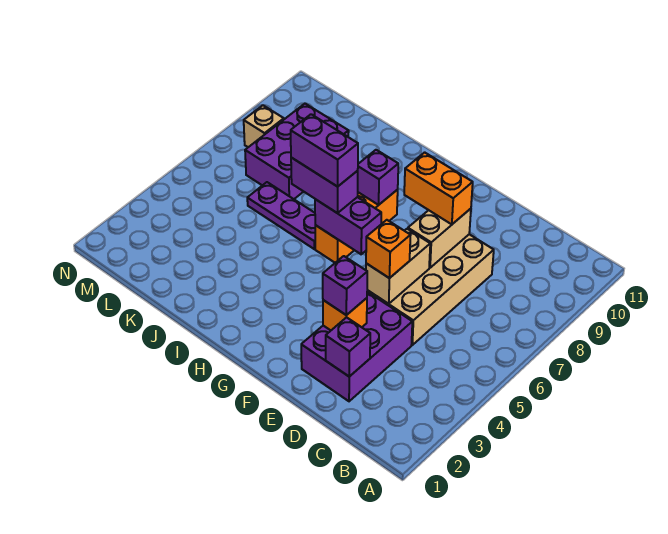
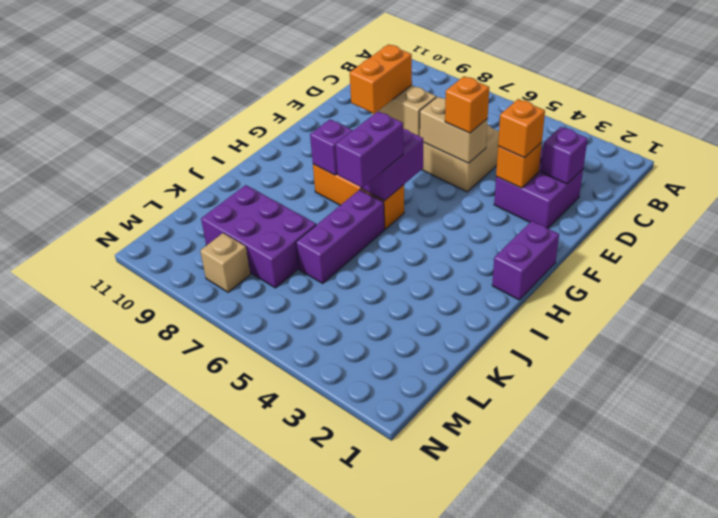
purple 2x3 brick [301,292,412,401] -> purple 2x2 brick [494,149,583,228]
purple 1x1 brick [323,256,367,315] -> orange 1x1 brick [498,99,545,158]
purple 1x2 brick [291,114,358,187] -> purple 1x2 brick moved to [492,221,559,300]
purple 1x3 plate [247,182,315,249] -> purple 1x3 brick [296,190,385,283]

